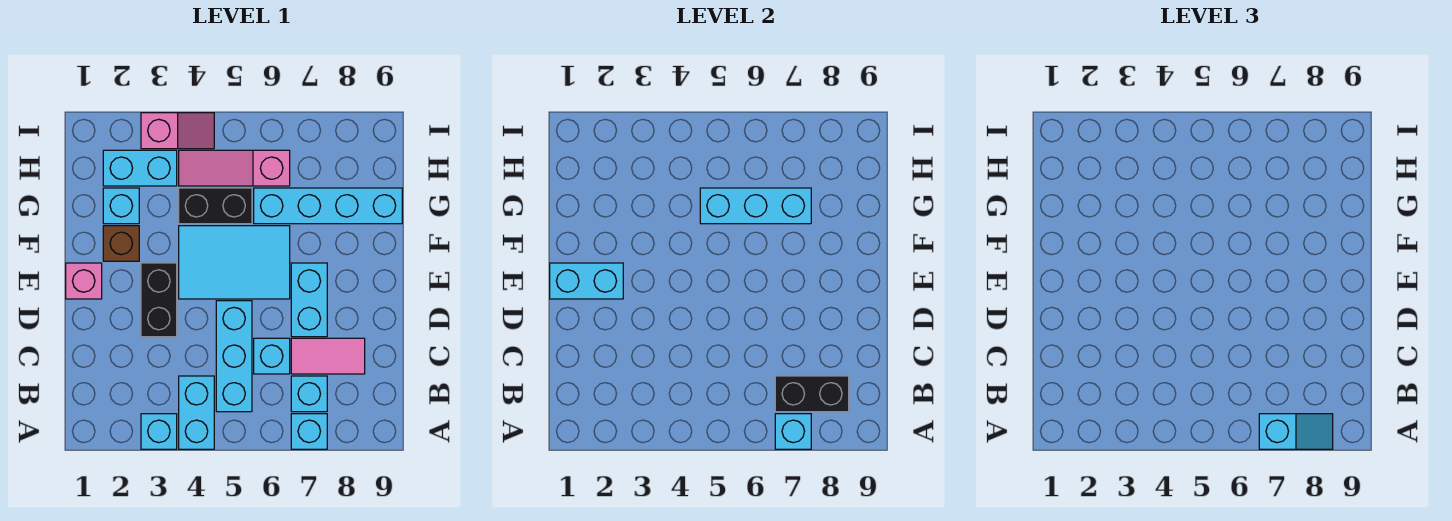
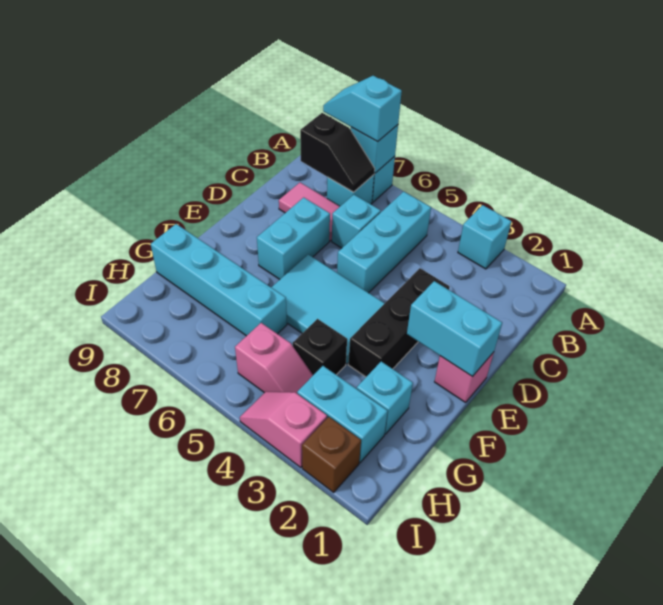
cyan 1x2 brick [179,376,214,449] -> none
black 1x2 brick [775,376,849,412] -> black 1x2 slope [300,113,375,192]
black 1x2 brick [141,263,177,337] -> black 1x3 brick [348,268,450,377]
brown 1x1 brick [103,226,139,261] -> brown 1x1 brick moved to [302,417,361,492]
black 1x2 brick [179,188,252,224] -> black 1x1 brick [293,319,347,375]
cyan 1x3 brick [700,188,811,224] -> none
pink 1x3 slope [179,150,290,186] -> pink 1x2 slope [235,323,313,393]

